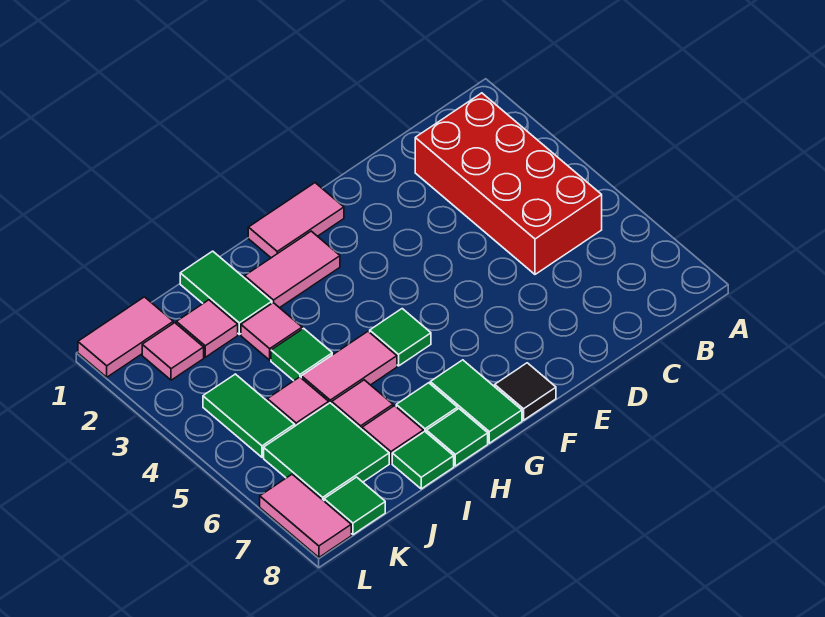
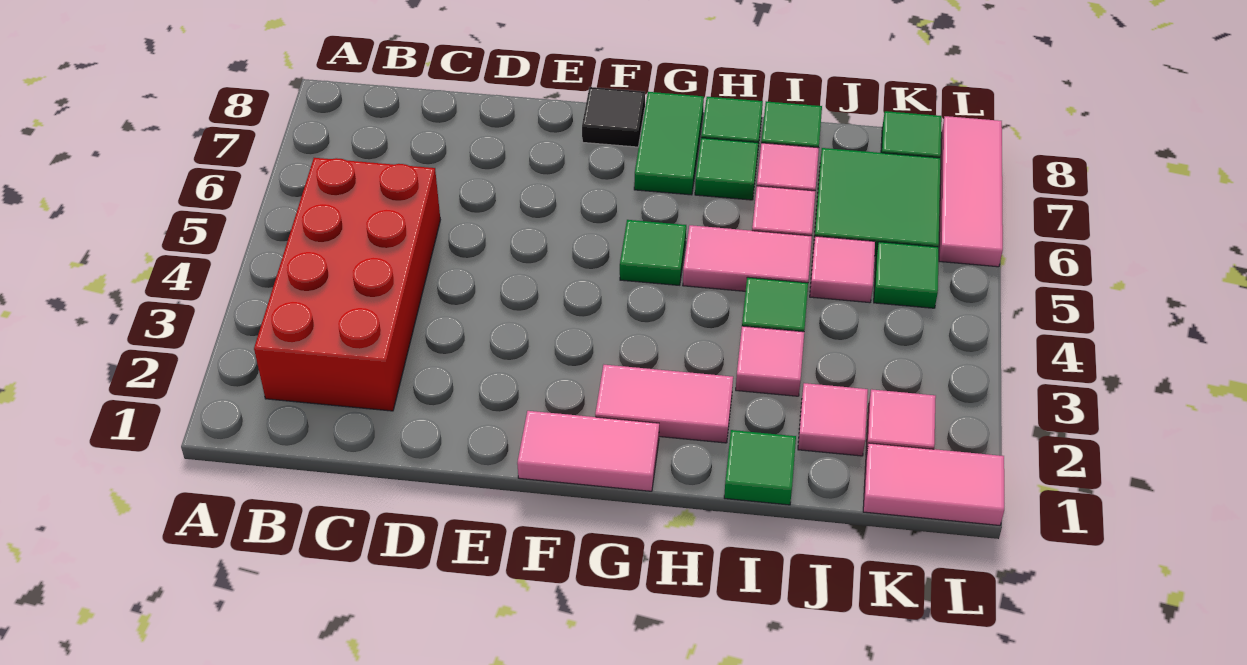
green 1x2 tile [180,251,272,334] -> green 1x1 tile [724,430,796,505]
green 1x2 tile [203,374,295,457] -> green 1x1 tile [874,242,939,308]
pink 1x2 tile [260,474,351,557] -> pink 1x3 tile [939,116,1003,267]

